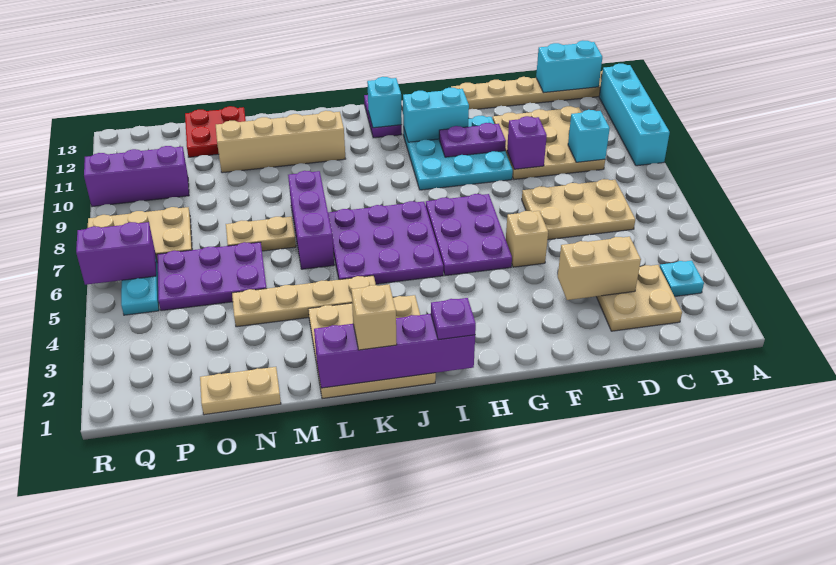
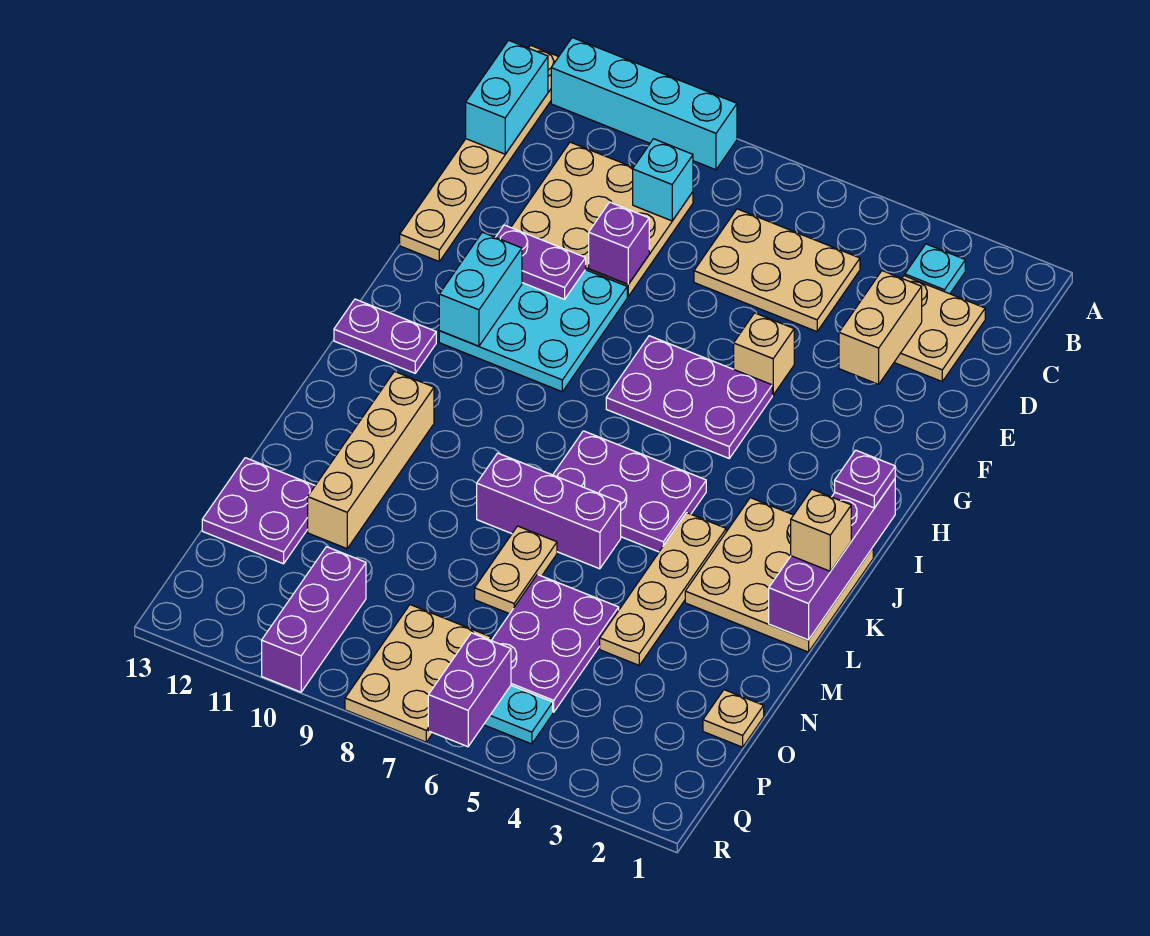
tan 2x3 plate [522,179,635,240] -> tan 2x3 plate turned to [694,209,860,332]
purple 1x2 plate [439,123,506,157] -> purple 1x2 plate turned to [496,225,586,299]
purple 3x3 plate [328,201,443,284] -> purple 2x3 plate [553,431,706,552]
cyan 1x1 brick [367,77,402,128] -> none
tan 1x2 plate [200,367,281,415] -> tan 1x1 plate [703,690,764,747]
red 2x2 plate [185,106,246,157] -> purple 2x2 plate [202,458,315,564]

